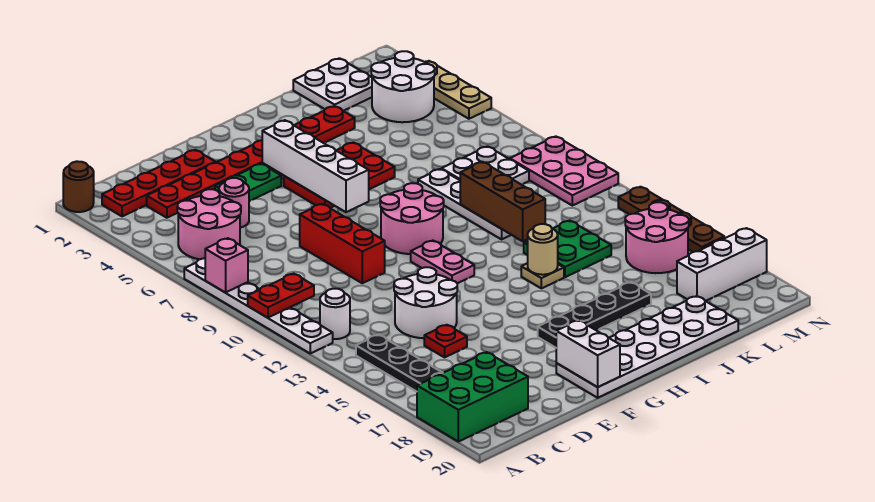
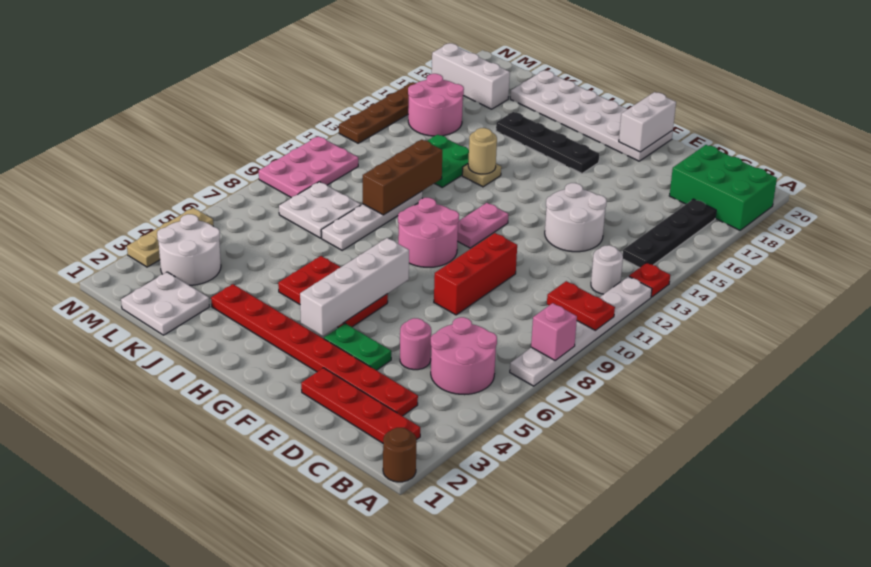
red 1x1 plate [424,325,467,357] -> red 1x1 plate moved to [629,263,670,297]

